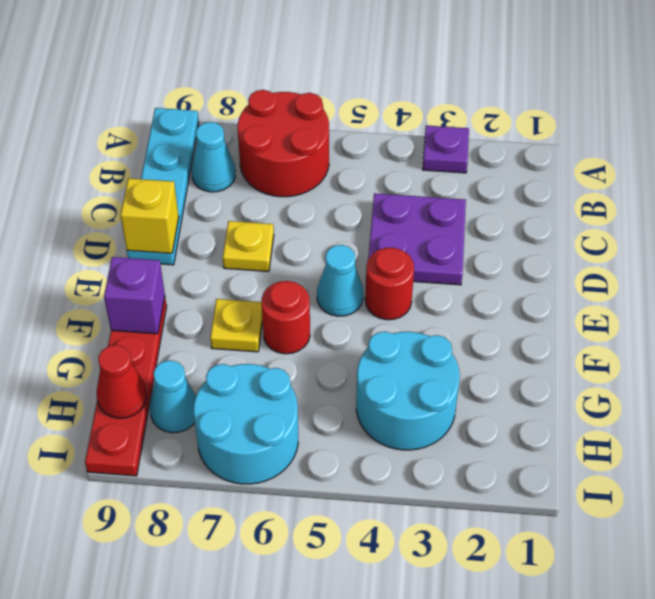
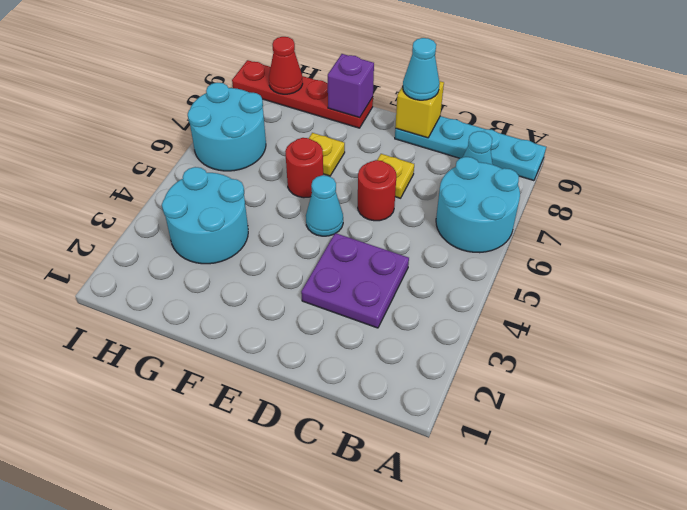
purple 1x1 plate [423,126,469,173] -> none
red 2x2 round brick [238,90,329,197] -> cyan 2x2 round brick [436,157,520,253]
red 1x1 round brick [365,248,414,320] -> red 1x1 round brick moved to [358,160,396,221]
cyan 1x1 cone [150,360,196,433] -> cyan 1x1 cone moved to [403,38,440,100]

